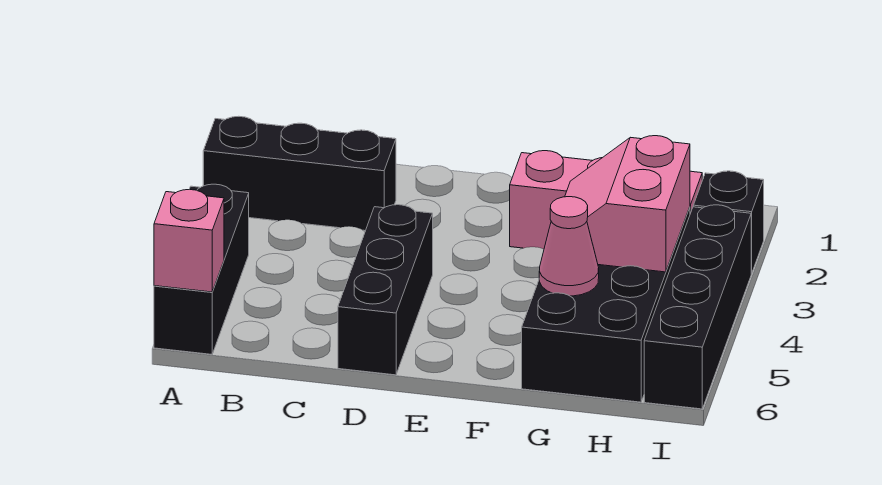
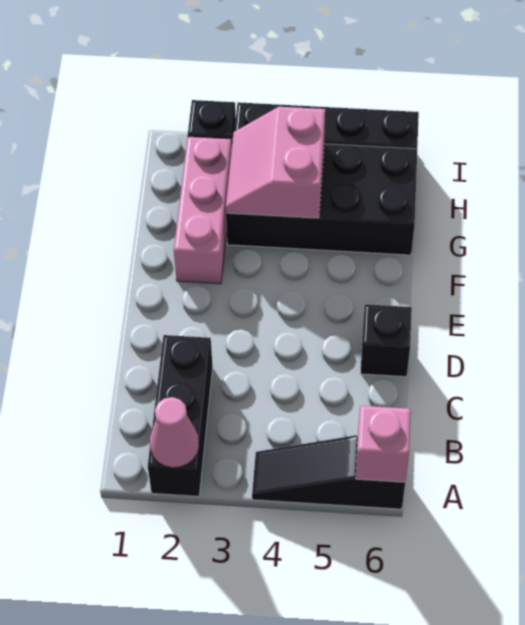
black 1x3 brick [154,184,249,354] -> black 1x3 slope [252,435,405,509]
black 1x3 brick [338,205,433,375] -> black 1x1 brick [360,304,412,377]
pink 2x2 slope [565,136,690,272] -> pink 2x2 slope turned to [226,107,325,218]
pink 1x1 cone [539,197,599,296] -> pink 1x1 cone moved to [150,397,199,468]

